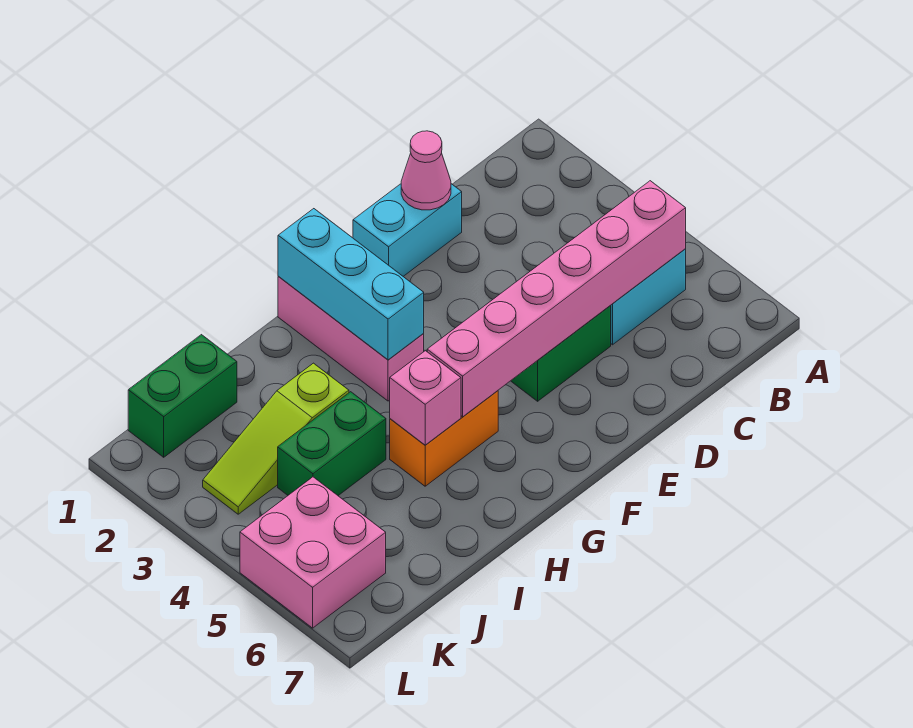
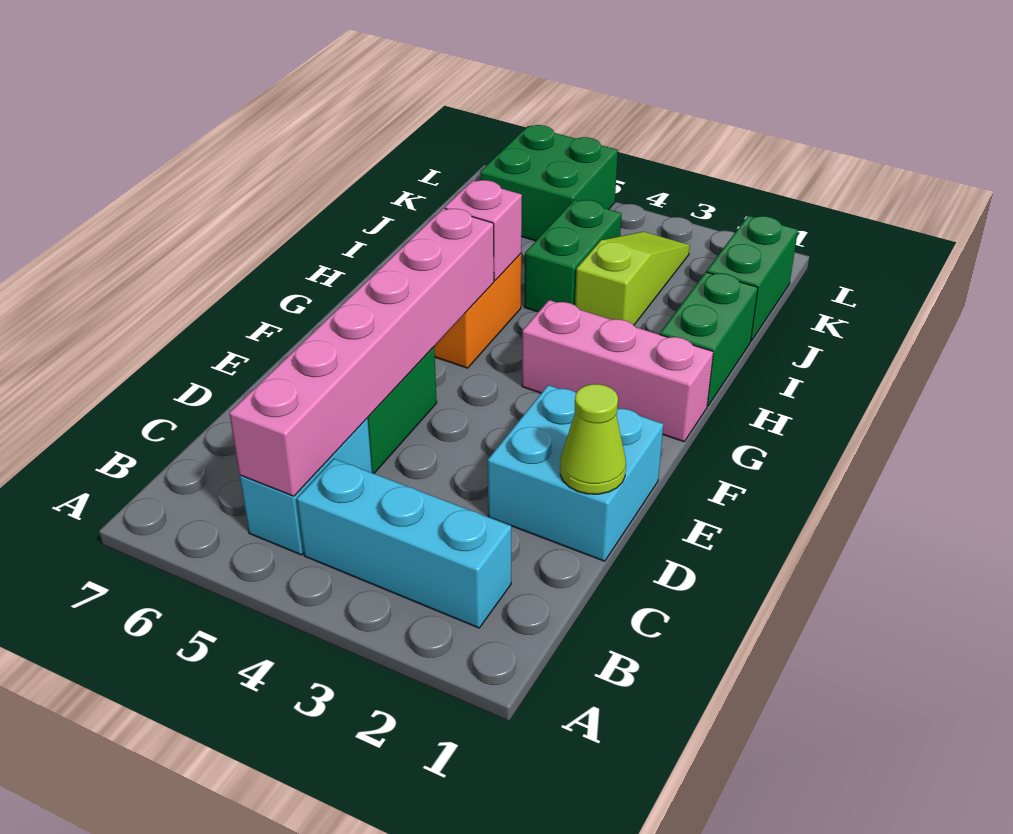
cyan 1x2 brick [353,184,462,276] -> cyan 2x2 brick [488,385,663,561]
pink 1x1 cone [401,131,451,210] -> lime 1x1 cone [560,384,626,494]
cyan 1x3 brick [278,209,424,360] -> cyan 1x3 brick moved to [297,459,511,628]
none -> green 1x2 brick [660,272,758,406]
pink 2x2 brick [240,477,386,628] -> green 2x2 brick [480,125,618,241]

